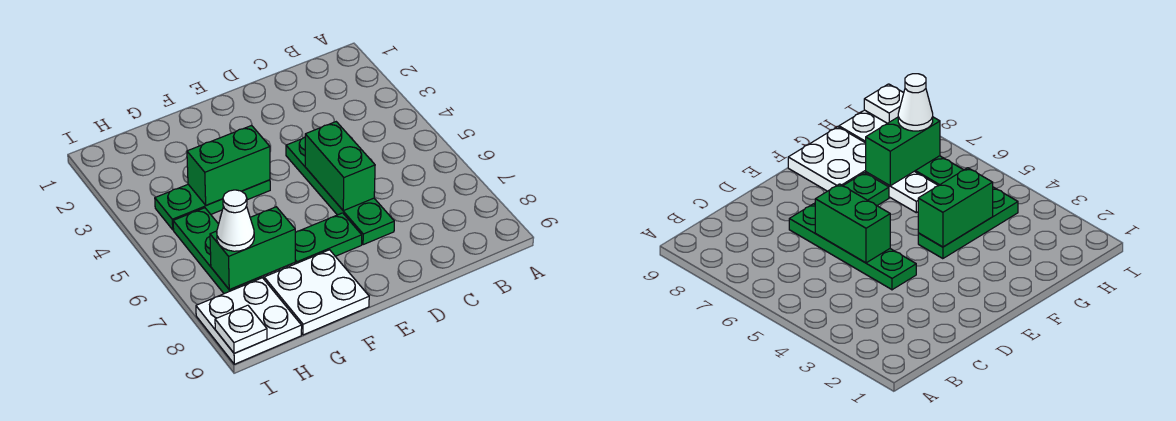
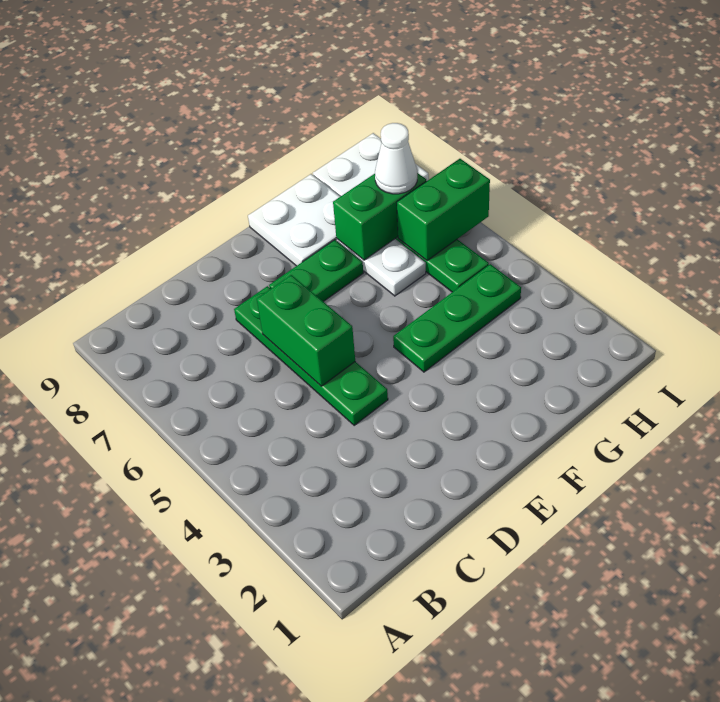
green 1x2 brick [187,125,270,205] -> green 1x2 brick moved to [397,159,490,261]
white 1x1 plate [215,305,267,353] -> none

